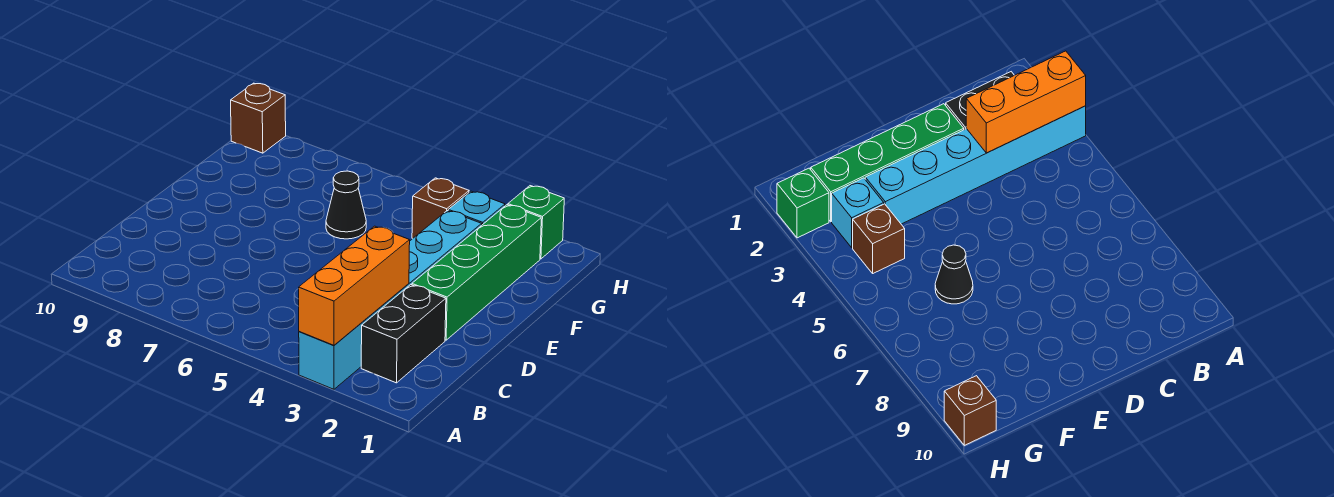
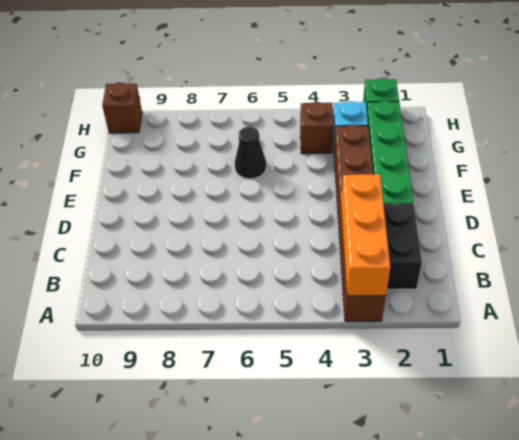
cyan 1x6 brick [299,211,482,389] -> brown 1x6 brick [334,125,386,322]

